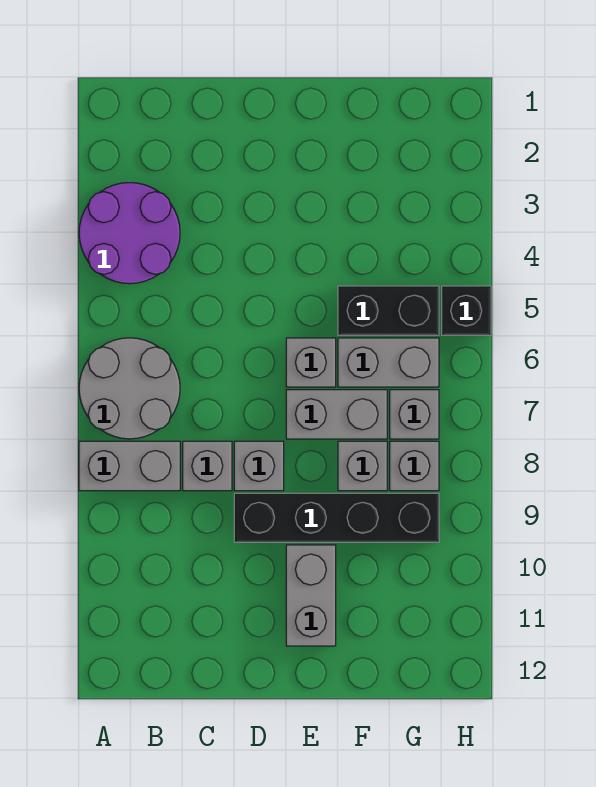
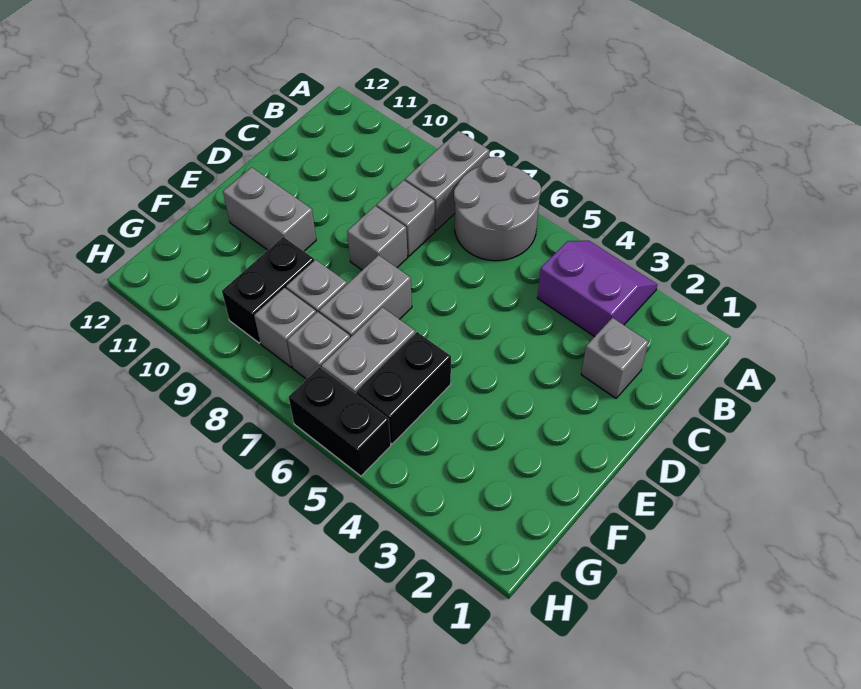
purple 2x2 round brick [79,183,180,284] -> purple 2x2 slope [538,241,658,337]
black 1x4 brick [234,493,439,542] -> black 1x2 brick [222,237,314,343]
grey 1x1 brick [286,338,336,387] -> grey 1x1 brick moved to [581,318,648,398]
black 1x1 brick [442,286,491,335] -> black 1x2 brick [289,367,391,476]

